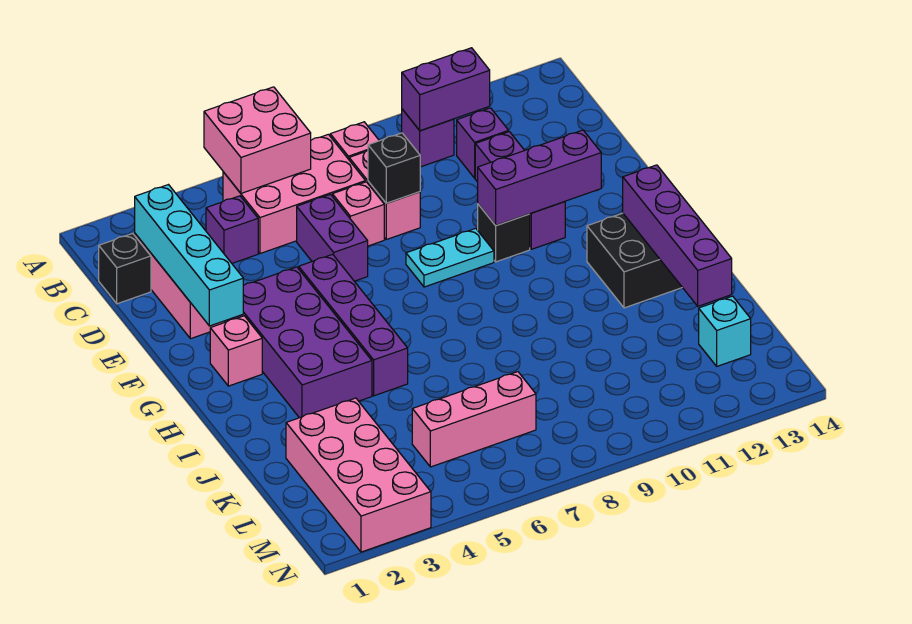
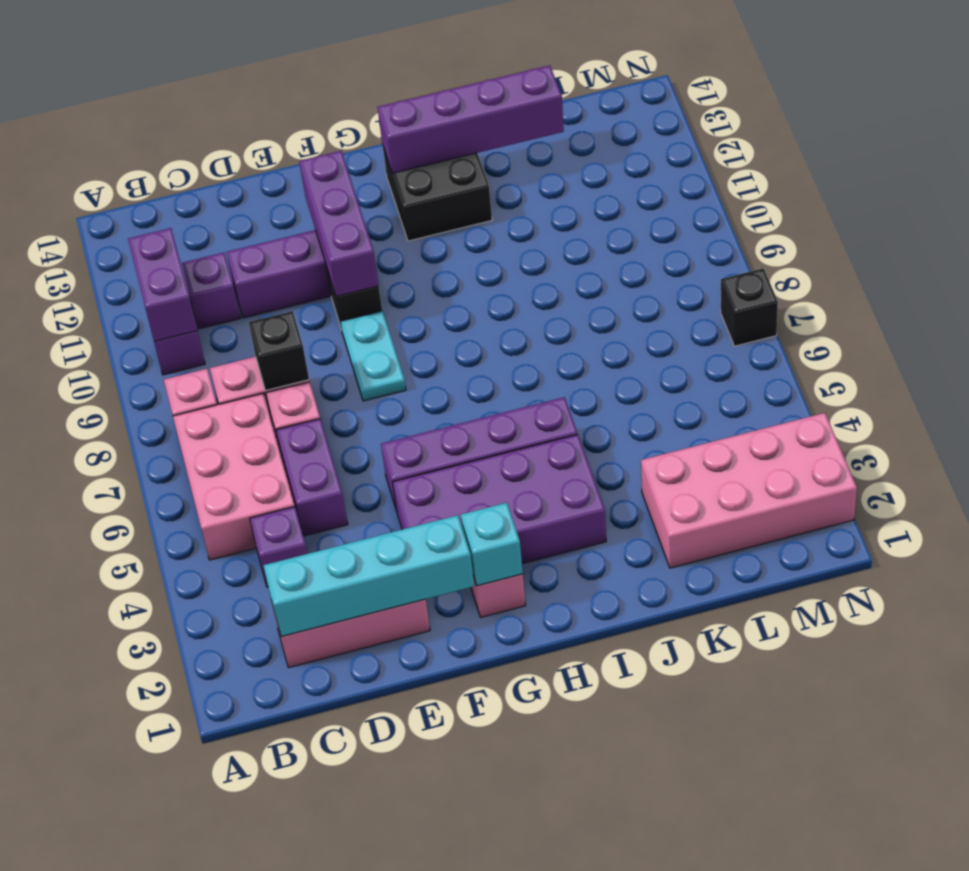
pink 2x2 brick [204,87,311,193] -> none
black 1x1 brick [99,234,151,304] -> black 1x1 brick moved to [721,268,778,346]
purple 1x2 brick [297,194,368,281] -> purple 1x2 brick turned to [276,419,348,536]
pink 1x3 brick [412,372,536,467] -> none
cyan 1x1 brick [699,296,751,366] -> cyan 1x1 brick moved to [461,503,523,586]

